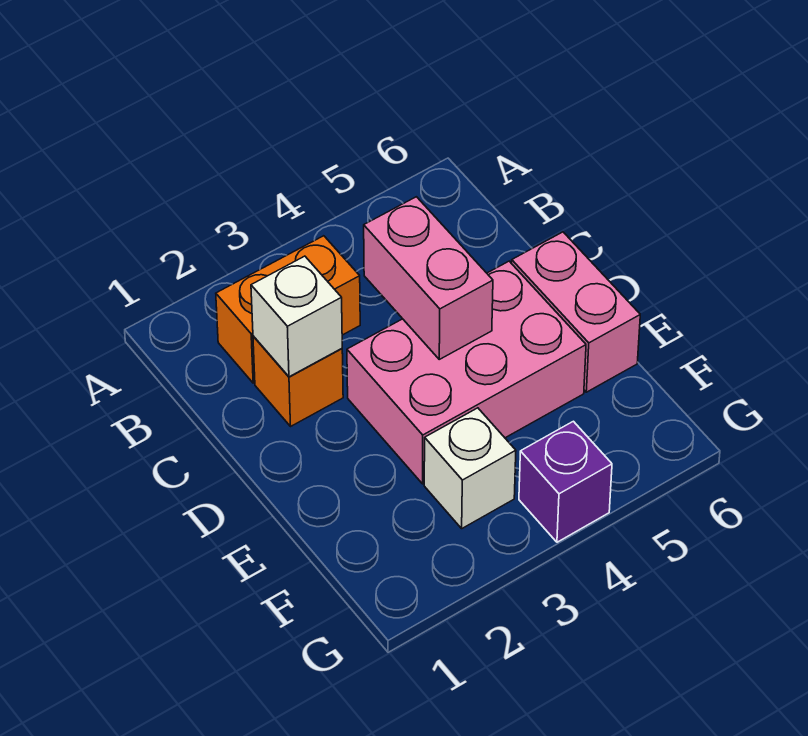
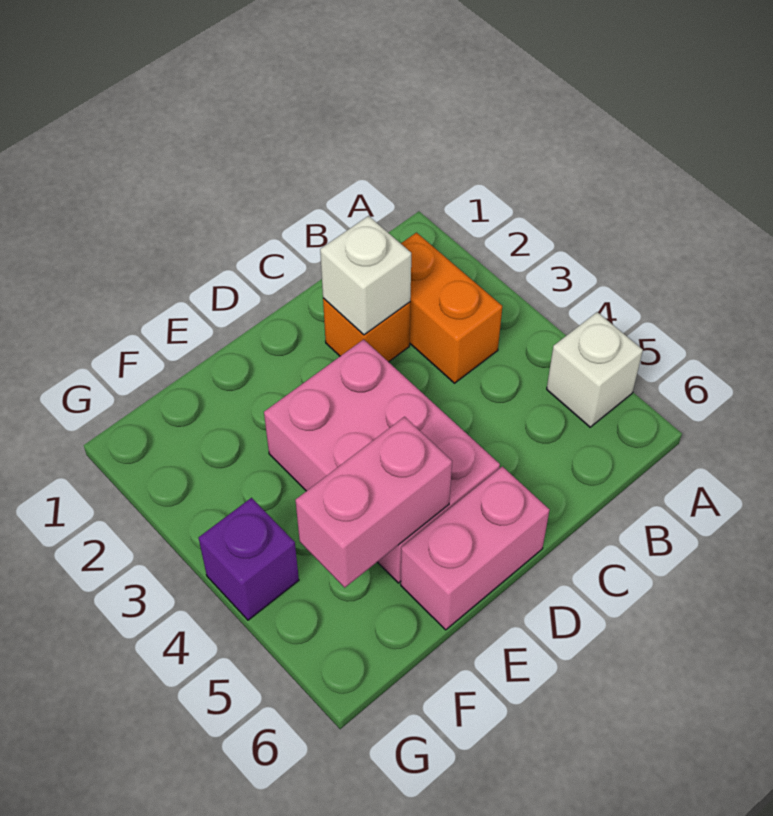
pink 1x2 brick [364,197,493,359] -> pink 1x2 brick moved to [295,417,452,588]
white 1x1 brick [424,408,516,528] -> white 1x1 brick moved to [547,312,643,427]

